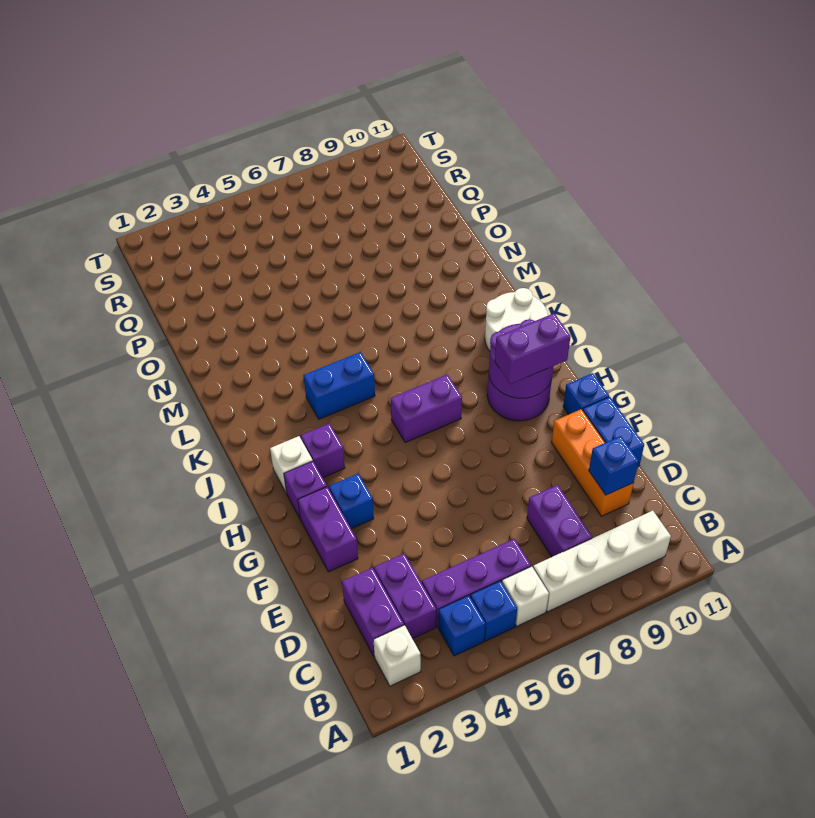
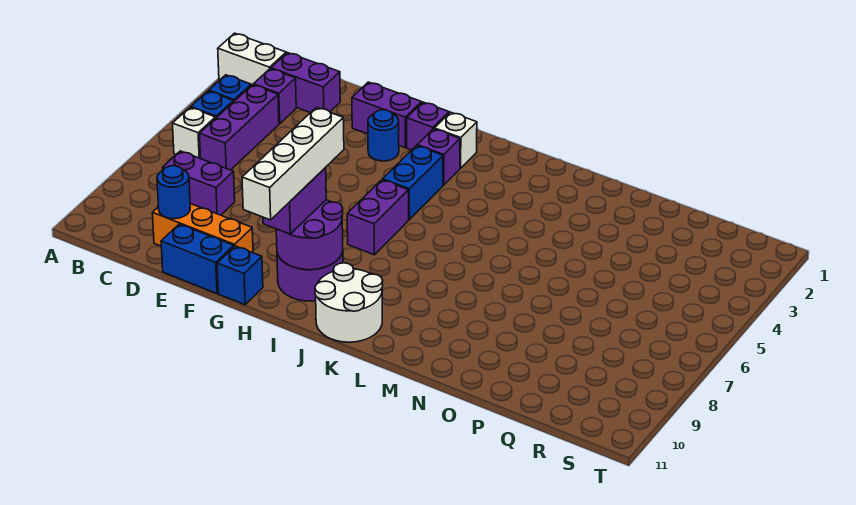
white 1x1 brick [373,625,421,686] -> white 1x2 brick [218,33,286,86]
white 1x4 brick [533,511,671,612] -> white 1x4 brick moved to [242,107,344,220]
purple 1x2 brick [374,554,436,639] -> purple 1x1 brick [253,69,296,124]
blue 1x1 brick [589,436,638,495] -> blue 1x1 round brick [157,166,190,219]
blue 1x1 brick [329,474,374,529] -> blue 1x1 round brick [368,110,399,161]
blue 1x2 brick [304,352,375,419] -> blue 1x2 brick moved to [383,146,443,220]

